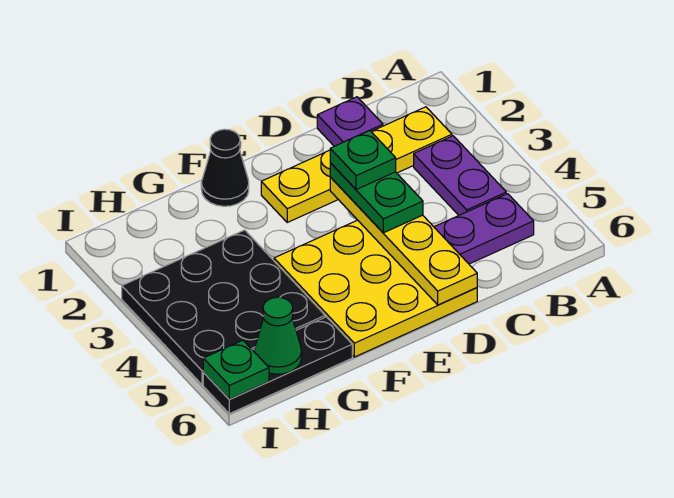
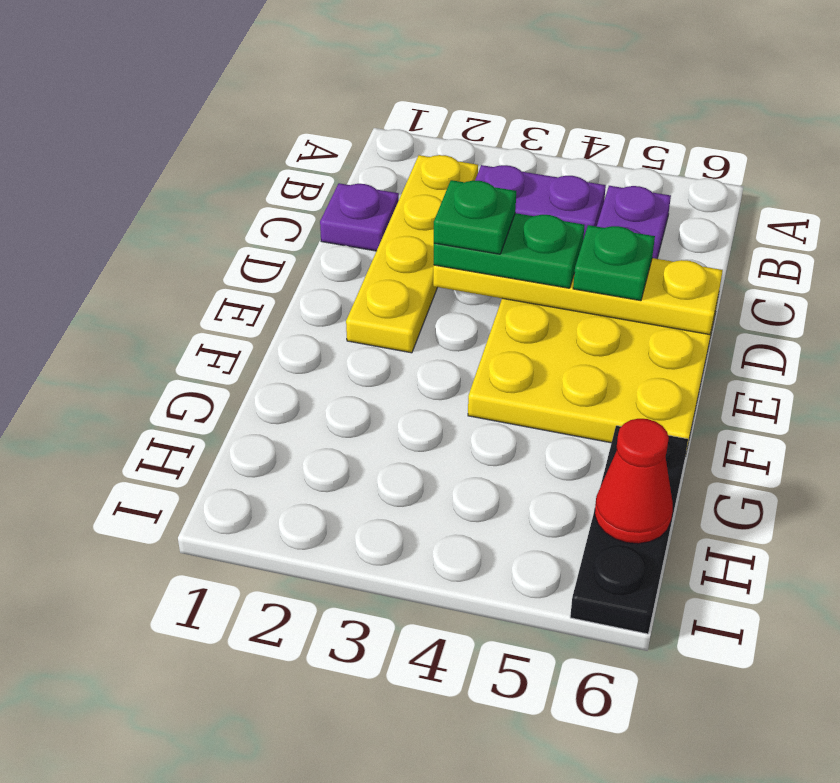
black 1x1 cone [201,129,249,206] -> none
black 3x3 plate [122,230,325,385] -> none
green 1x1 cone [254,297,302,374] -> red 1x1 cone [595,419,673,544]
green 1x1 plate [203,340,269,399] -> green 1x1 plate moved to [573,225,655,301]

